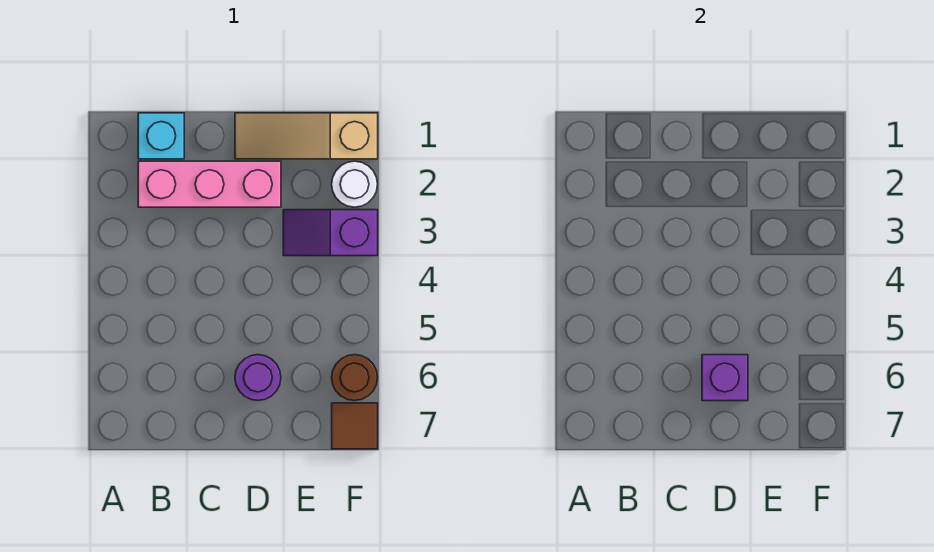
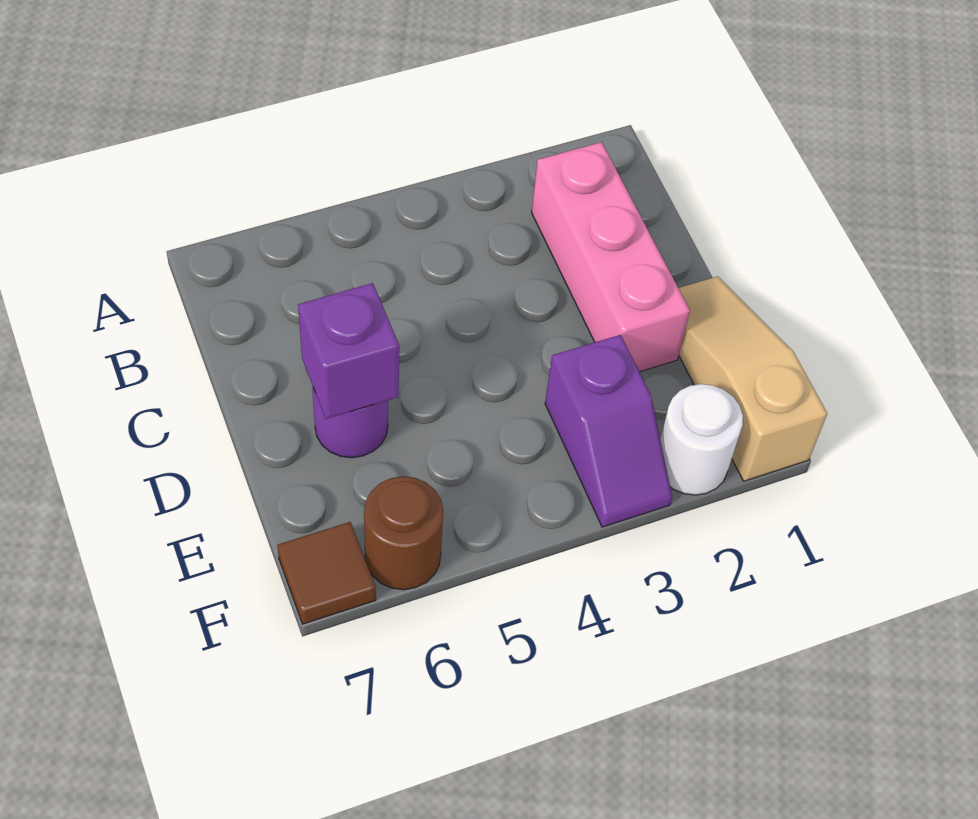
cyan 1x1 brick [138,113,184,159] -> none
purple 1x2 slope [283,210,378,256] -> purple 1x2 slope turned to [545,335,672,527]

